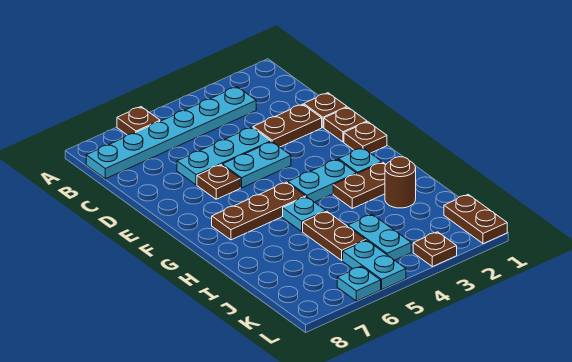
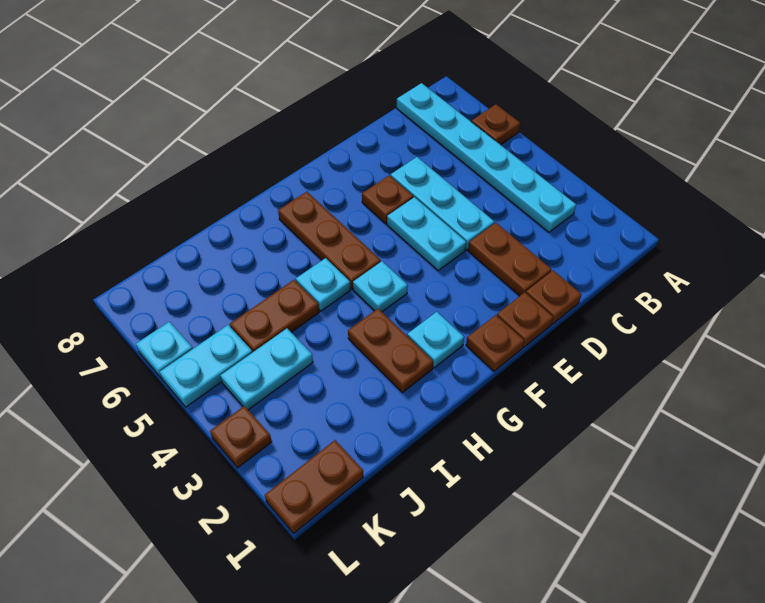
cyan 1x2 plate [288,159,356,202] -> cyan 1x1 plate [353,261,408,312]
brown 1x1 round brick [385,157,416,208] -> none

